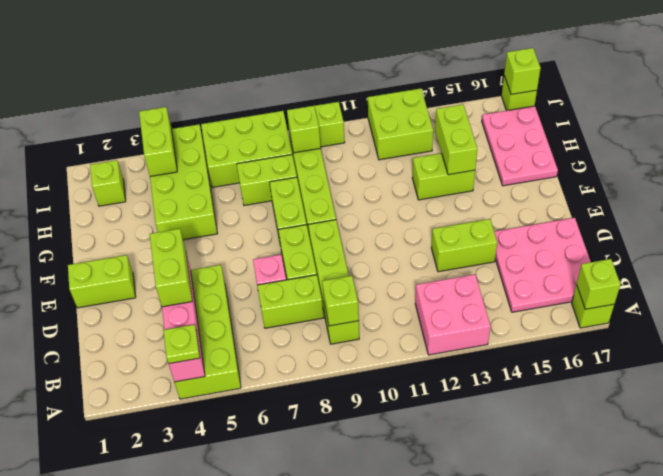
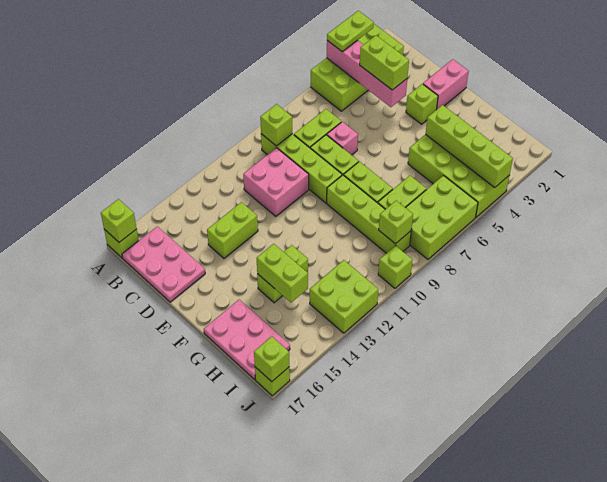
lime 2x4 brick [174,265,241,399] -> lime 2x4 brick turned to [311,24,404,111]
lime 1x1 plate [163,325,200,364] -> lime 1x2 plate [327,11,374,52]
pink 2x2 brick [415,274,490,355] -> pink 2x2 brick moved to [243,148,309,216]
pink 3x3 plate [494,218,591,312] -> pink 2x3 plate [122,227,205,302]
lime 1x2 brick [68,255,136,308] -> pink 1x2 brick [423,59,469,110]
lime 1x1 brick [90,160,126,206] -> lime 1x1 brick moved to [406,84,438,124]
lime 1x2 brick [139,107,177,176] -> lime 1x4 brick [426,105,513,188]

